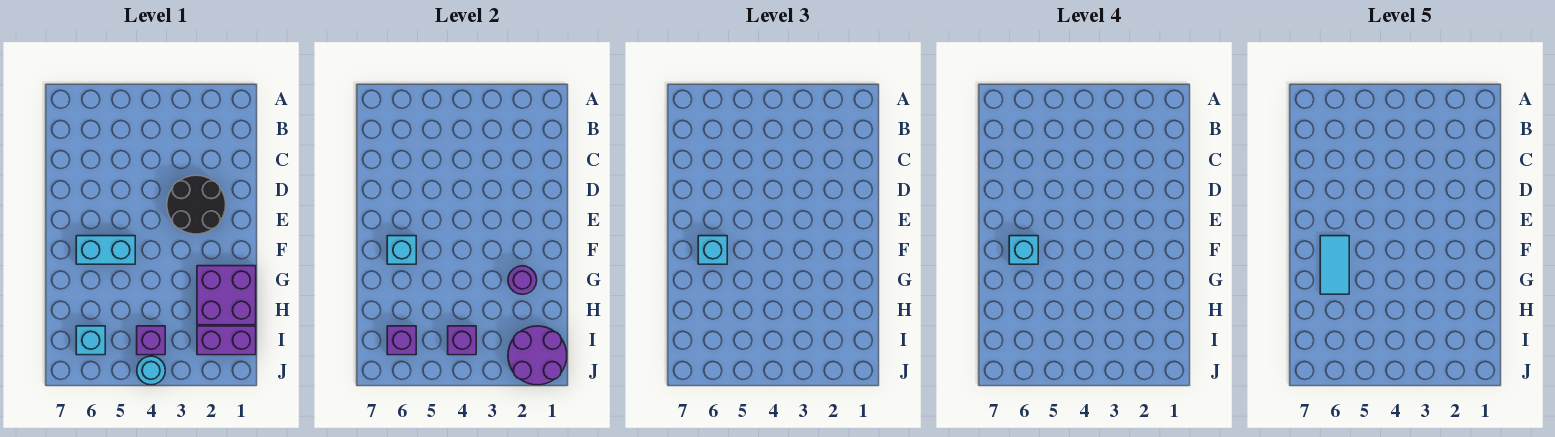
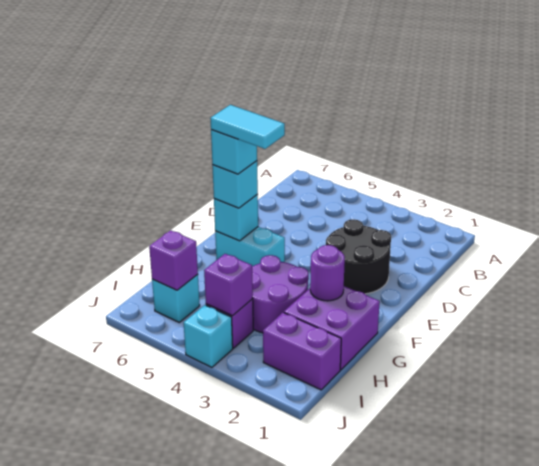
cyan 1x2 tile [1320,236,1349,294] -> cyan 1x2 tile turned to [210,105,285,149]
purple 2x2 round brick [508,326,567,385] -> purple 2x2 round brick moved to [252,255,309,333]
cyan 1x1 round brick [137,356,165,385] -> cyan 1x1 brick [184,305,233,367]

